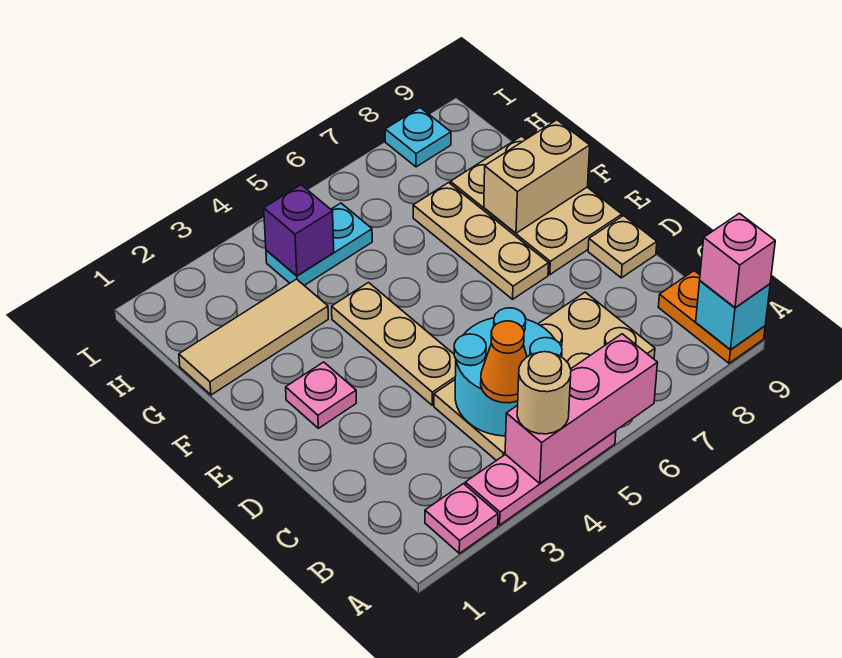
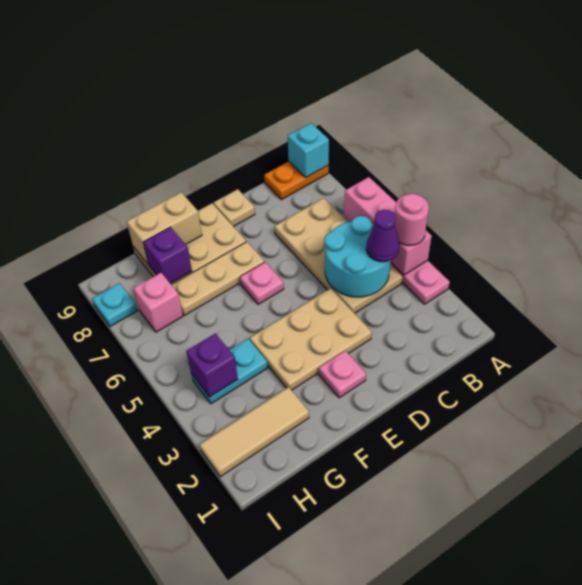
pink 1x1 plate [425,484,498,553] -> pink 1x1 plate moved to [240,262,284,304]
tan 1x1 round brick [517,352,571,434] -> pink 1x1 round brick [395,194,429,245]
pink 1x1 brick [700,213,775,308] -> pink 1x1 brick moved to [133,273,183,332]
orange 1x1 cone [481,321,527,403] -> purple 1x1 cone [366,210,399,262]
tan 1x3 plate [332,283,456,405] -> tan 2x3 plate [250,288,372,390]
tan 1x2 brick [484,120,590,233] -> tan 1x2 brick turned to [127,192,202,265]
tan 1x3 tile [179,279,328,395] -> tan 1x3 tile turned to [200,387,309,477]
none -> purple 1x1 brick [143,227,192,283]
cyan 1x2 plate [266,203,372,286] -> cyan 1x2 plate turned to [191,339,268,404]

